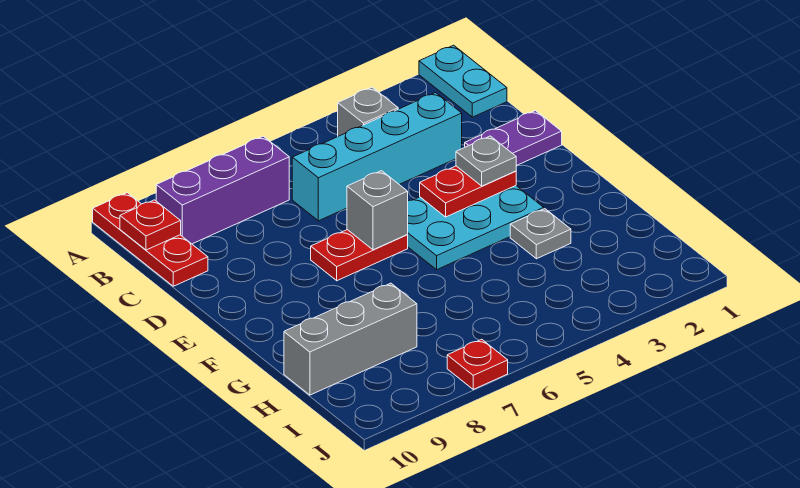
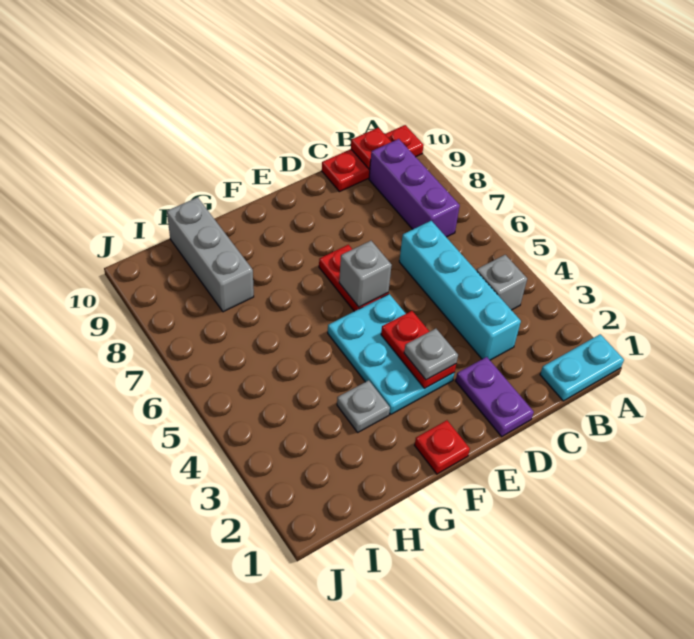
red 1x1 plate [447,339,508,389] -> red 1x1 plate moved to [415,420,470,474]

